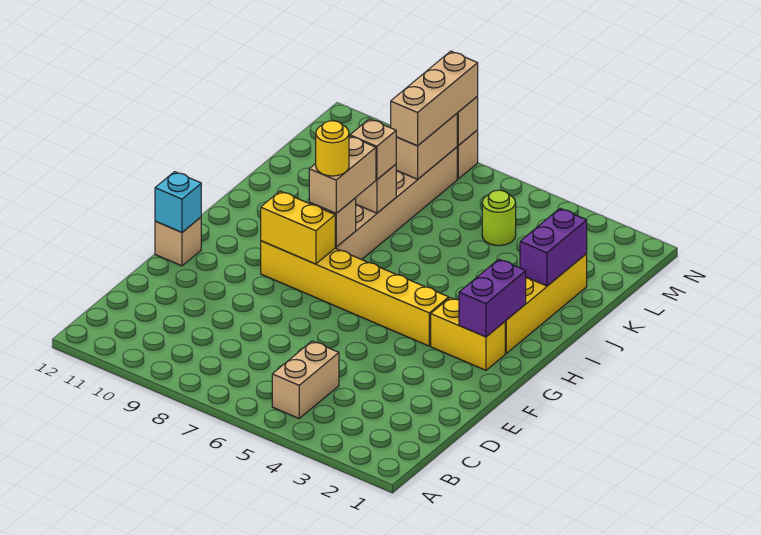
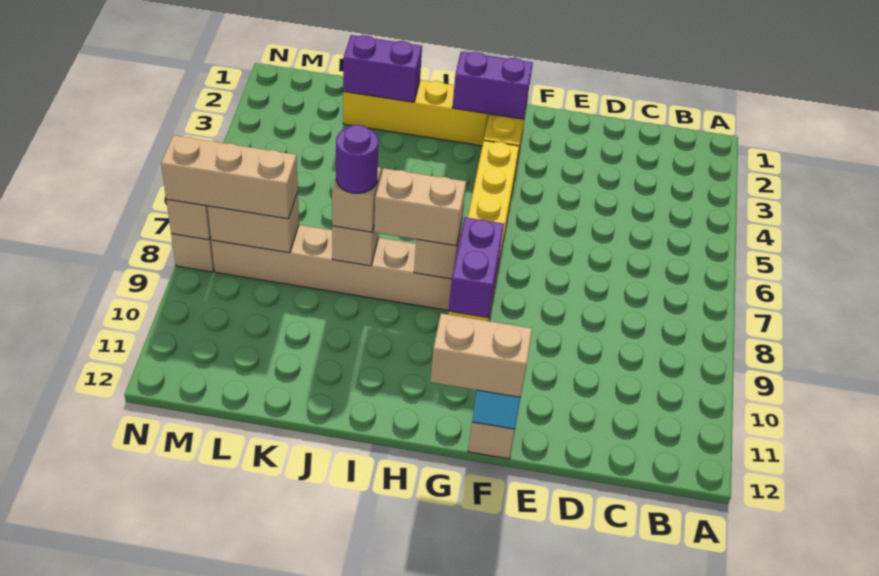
tan 1x2 brick [272,341,339,418] -> tan 1x2 brick moved to [430,314,532,397]
yellow 1x2 brick [261,191,335,264] -> purple 1x2 brick [449,217,504,318]
yellow 1x1 round brick [316,121,349,176] -> none
none -> purple 1x1 round brick [336,125,379,193]
lime 1x1 round brick [482,190,516,246] -> none

